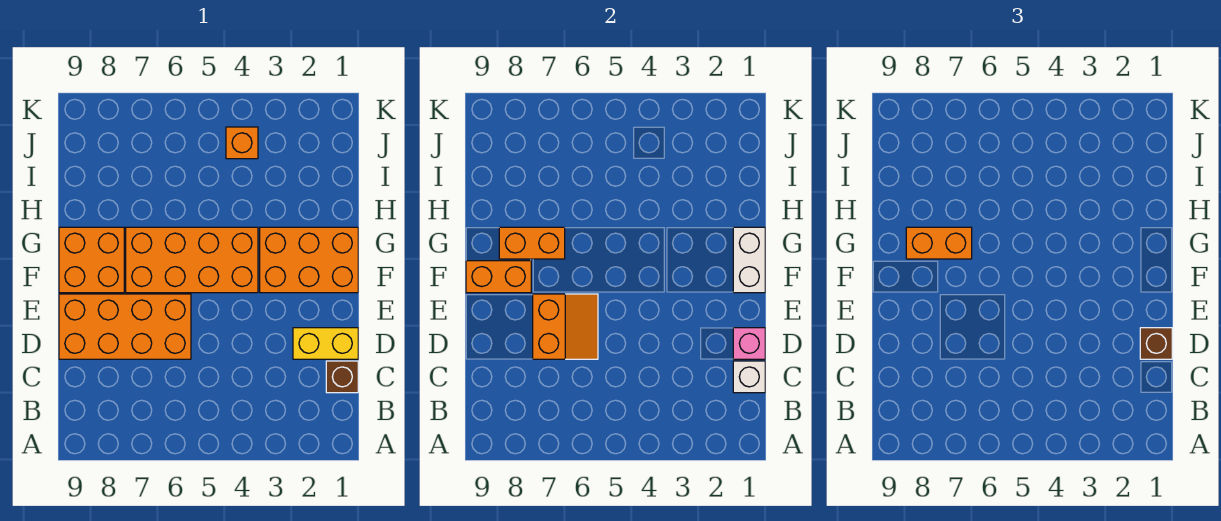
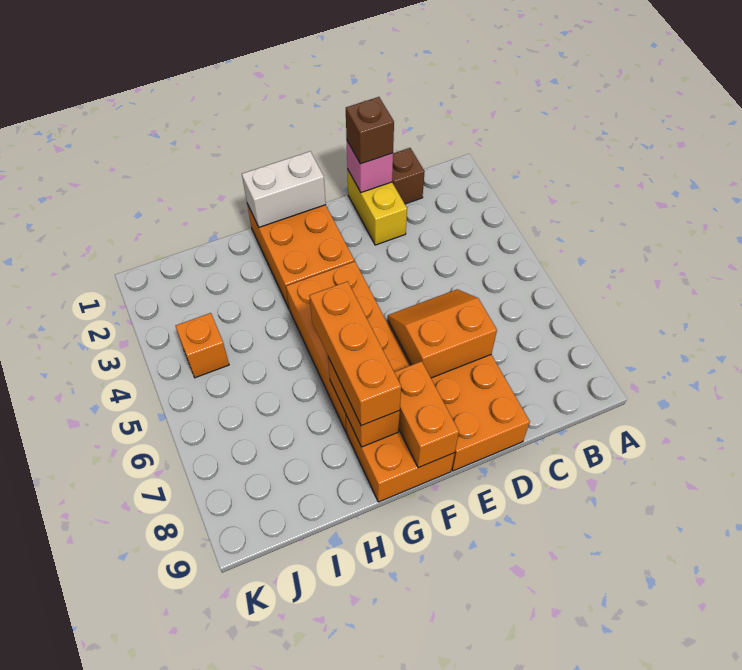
white 1x1 brick [733,361,765,393] -> none
orange 1x2 brick [906,227,972,259] -> orange 1x3 brick [309,281,401,426]

